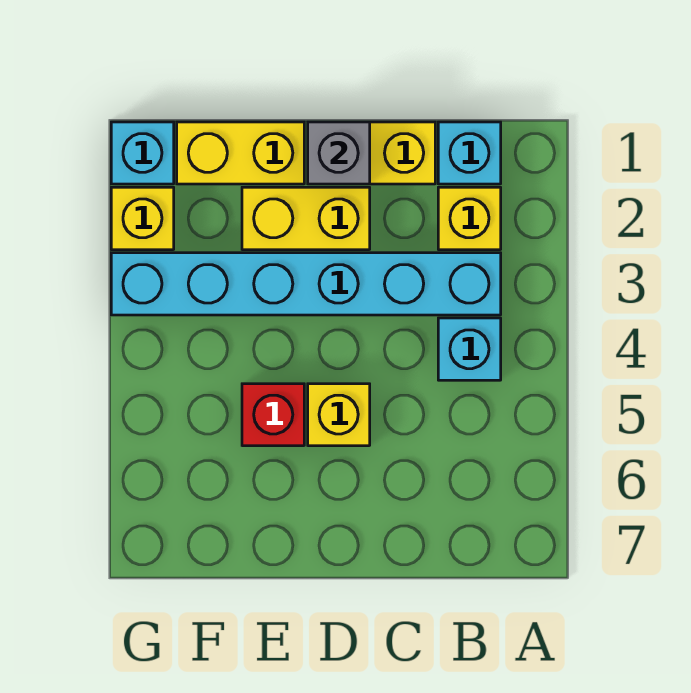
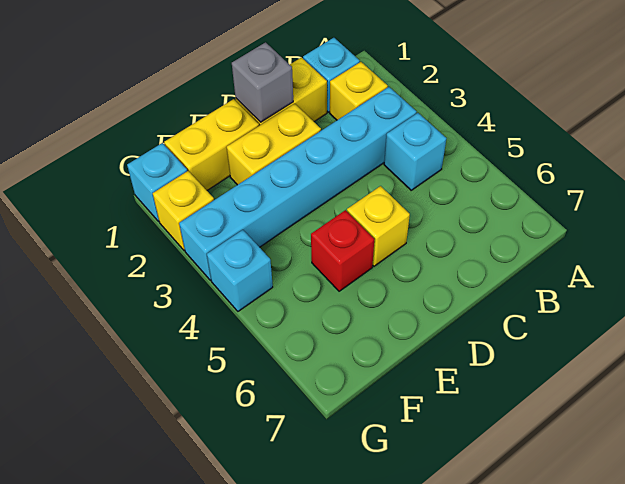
none -> cyan 1x1 brick [207,230,273,311]

